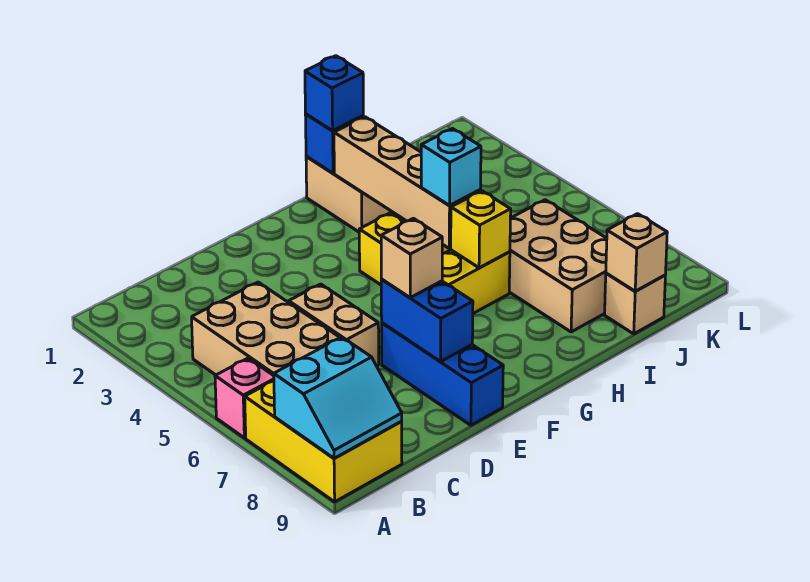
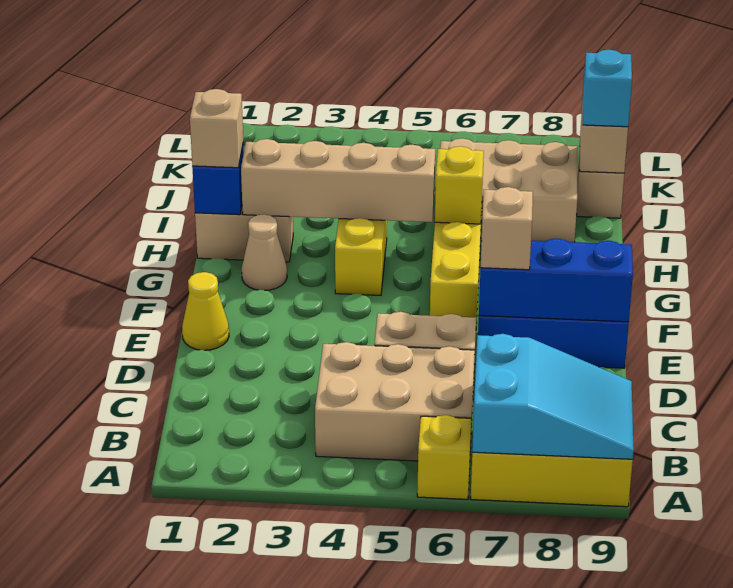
pink 1x1 brick [215,358,274,438] -> yellow 1x1 brick [417,415,471,499]
cyan 2x2 slope [274,337,402,458] -> cyan 2x3 slope [472,334,634,459]
none -> yellow 1x1 cone [182,272,229,350]
blue 1x2 brick [381,279,473,361] -> blue 1x3 brick [479,238,633,322]
none -> tan 1x1 cone [242,214,287,290]
blue 1x1 brick [305,56,363,131] -> tan 1x1 brick [190,89,243,168]
cyan 1x1 brick [421,129,481,205] -> cyan 1x1 brick moved to [583,50,632,127]

